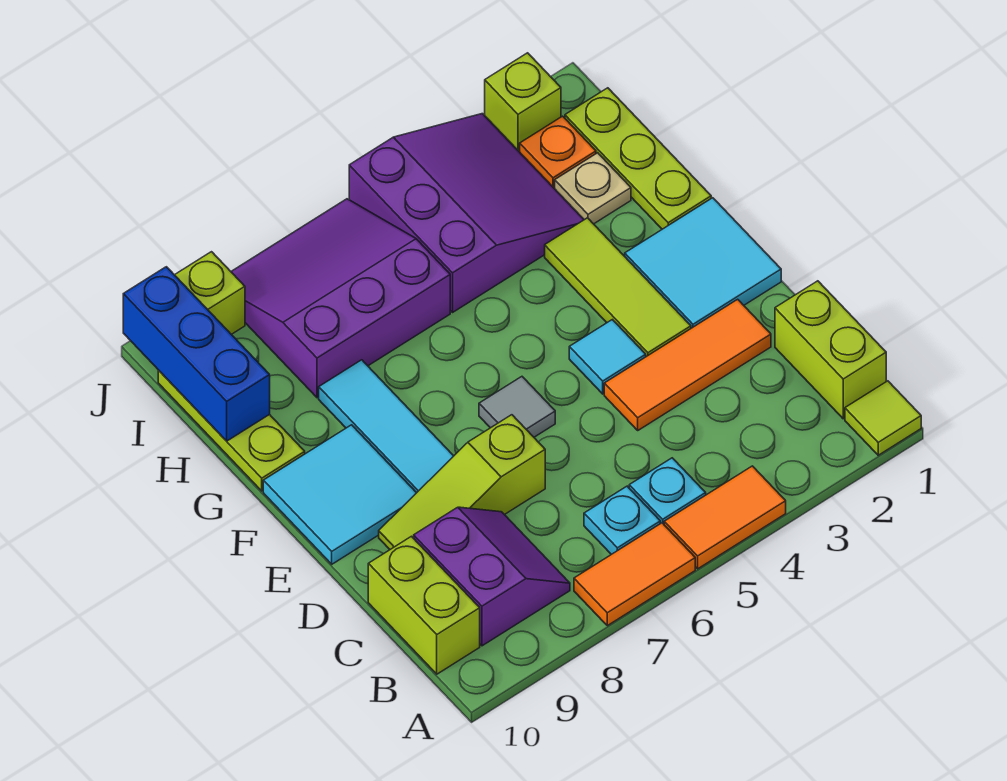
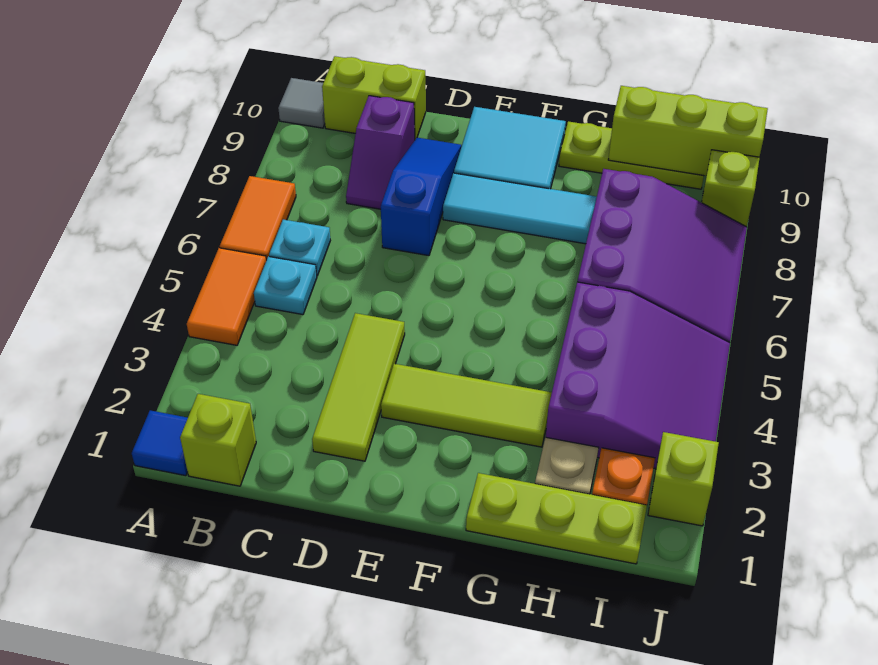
lime 1x1 tile [845,381,921,455] -> blue 1x1 tile [132,410,188,476]
lime 1x2 brick [775,281,886,419] -> lime 1x1 brick [180,394,256,486]
purple 2x2 slope [414,507,570,646] -> purple 1x2 slope [346,96,415,209]
orange 1x3 tile [604,299,771,430] -> lime 1x3 tile [312,313,405,461]
lime 1x3 slope [379,415,545,549] -> blue 1x3 slope [381,138,462,256]
cyan 2x2 tile [625,198,781,328] -> none
cyan 1x1 tile [569,320,646,394] -> none
grey 1x1 tile [479,377,555,437] -> grey 1x1 tile moved to [278,78,325,128]
purple 3x3 slope [349,114,584,312] -> purple 3x3 slope turned to [546,282,730,468]
blue 1x3 brick [123,267,270,441] -> lime 1x3 brick [608,86,768,176]

